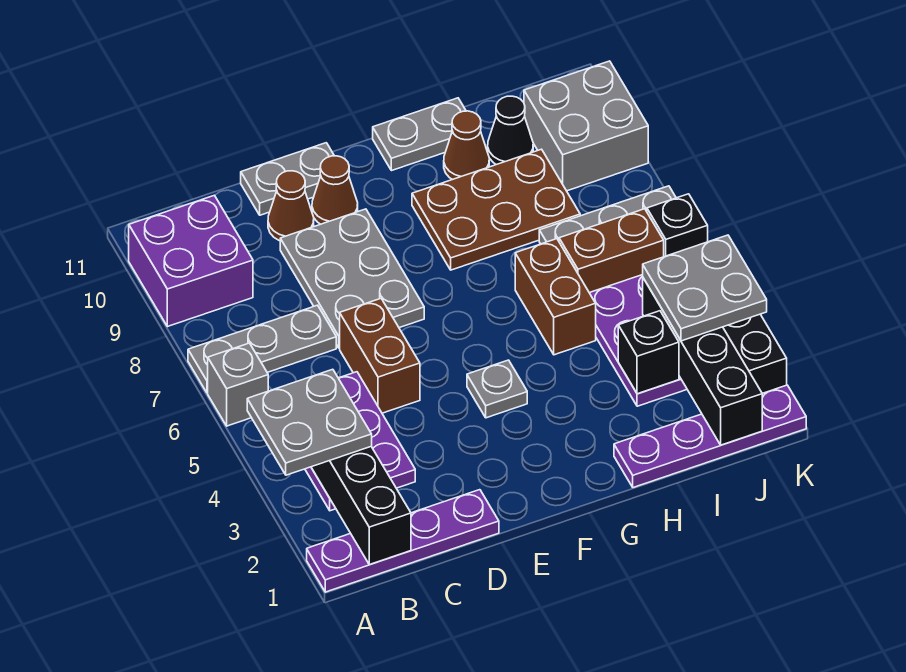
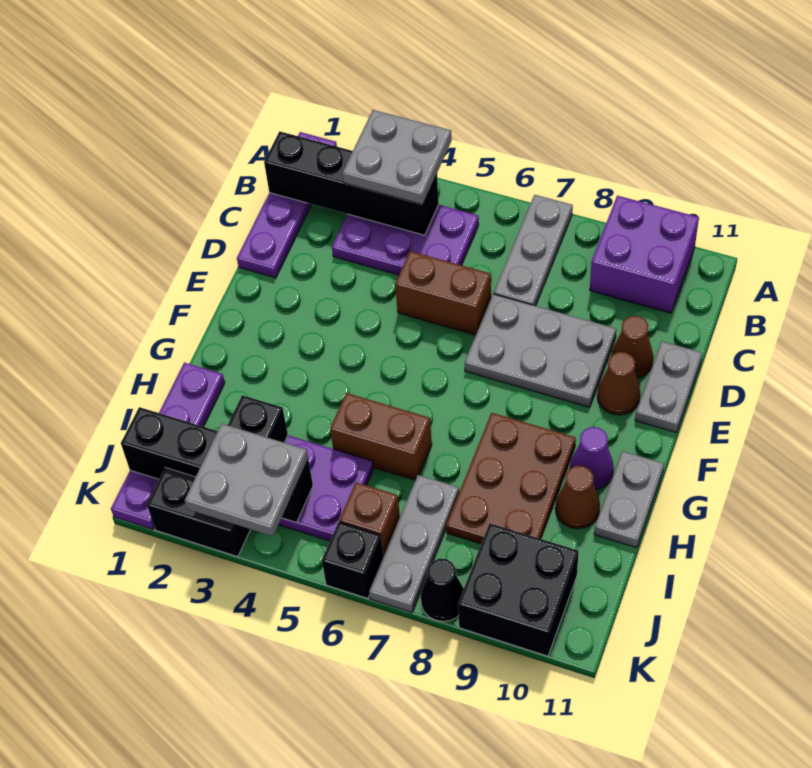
grey 1x1 brick [208,343,268,426] -> none
grey 1x1 plate [467,360,527,418] -> none
none -> purple 1x1 cone [570,427,614,490]
brown 1x2 brick [559,209,664,293] -> brown 1x1 brick [339,482,400,556]
black 1x1 cone [488,96,533,165] -> black 1x1 cone moved to [421,559,464,621]
grey 2x2 brick [524,61,648,191] -> black 2x2 brick [458,523,579,656]

